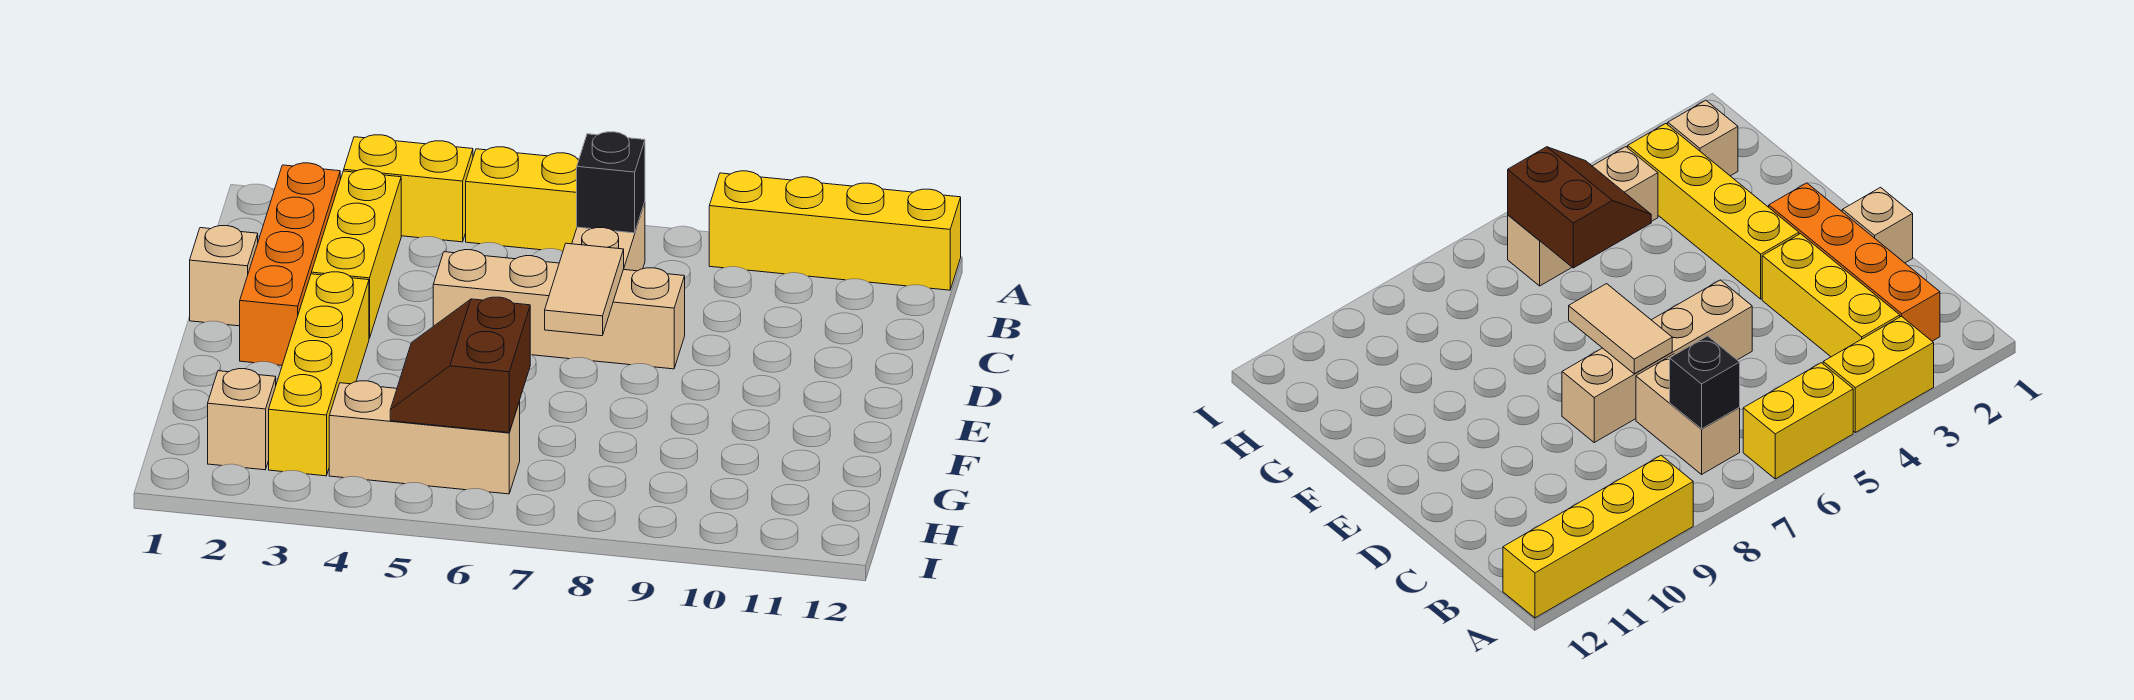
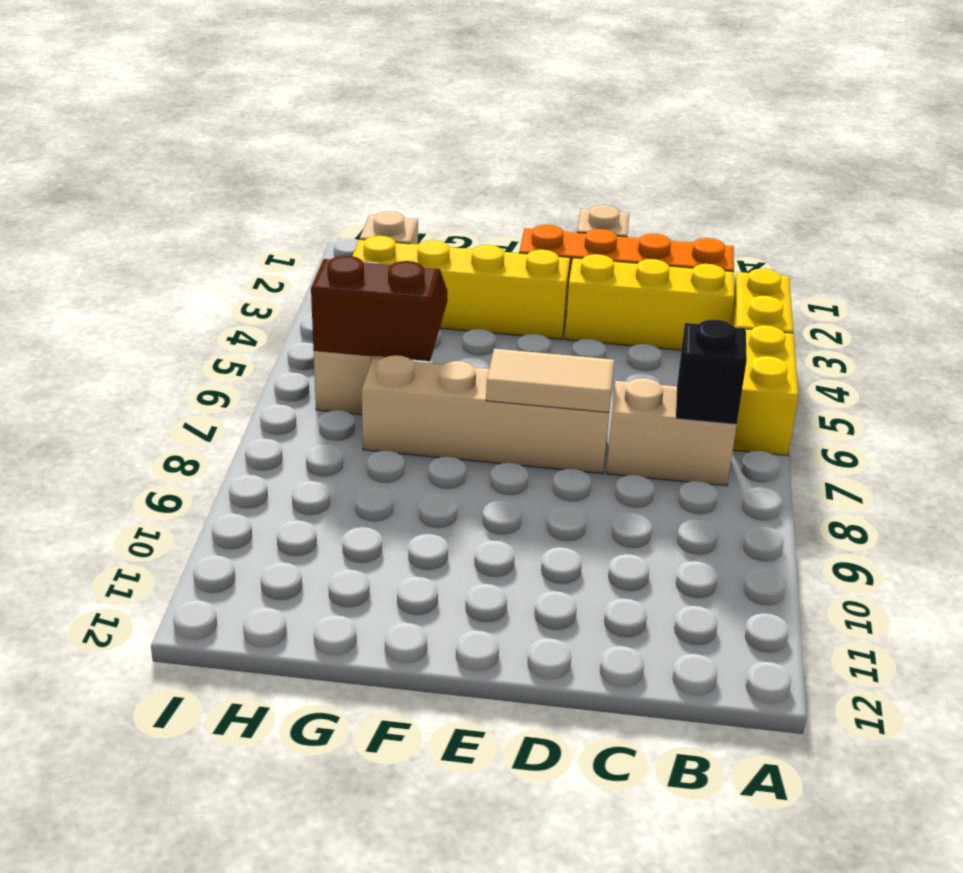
yellow 1x4 brick [709,171,961,290] -> none
tan 1x4 brick [433,250,685,369] -> tan 1x4 brick turned to [362,355,611,474]

